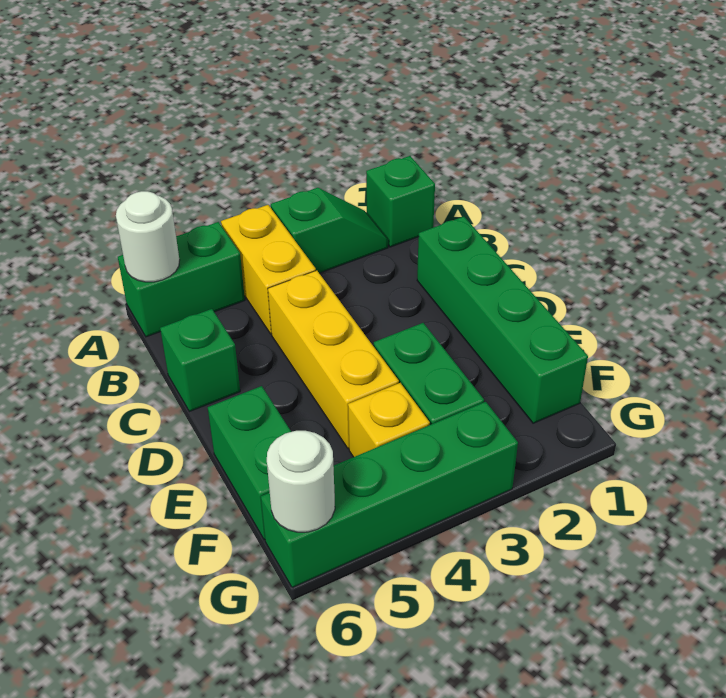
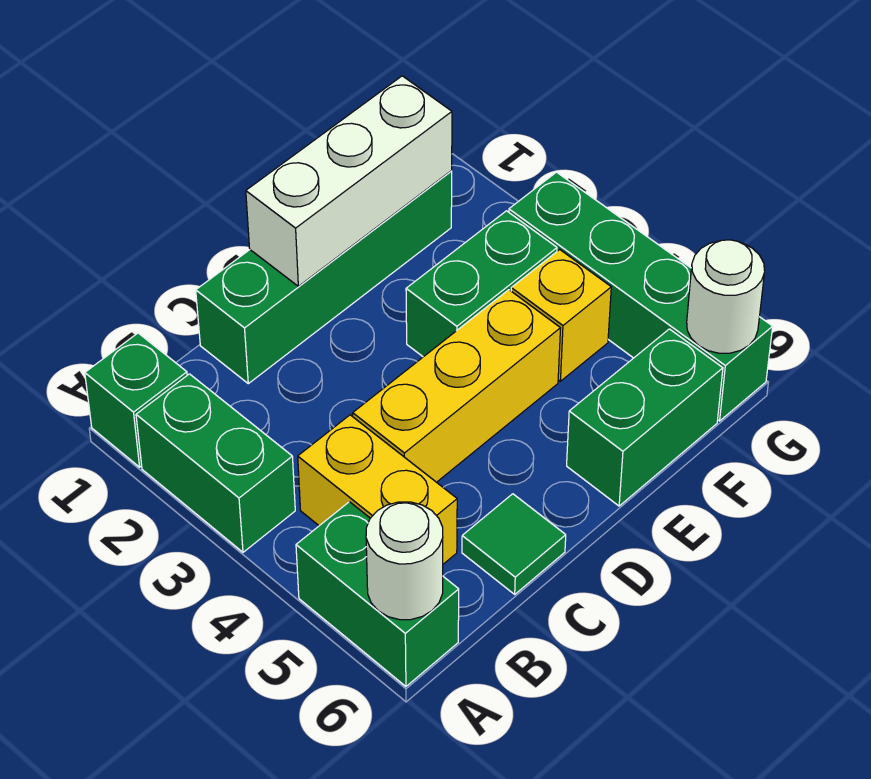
green 1x2 slope [271,188,388,273] -> green 1x2 brick [136,374,295,552]
yellow 1x2 brick [221,205,316,334] -> yellow 1x2 brick turned to [298,415,457,564]
green 1x1 brick [160,309,240,412] -> green 1x1 tile [462,494,566,594]
none -> white 1x3 brick [246,76,452,286]

